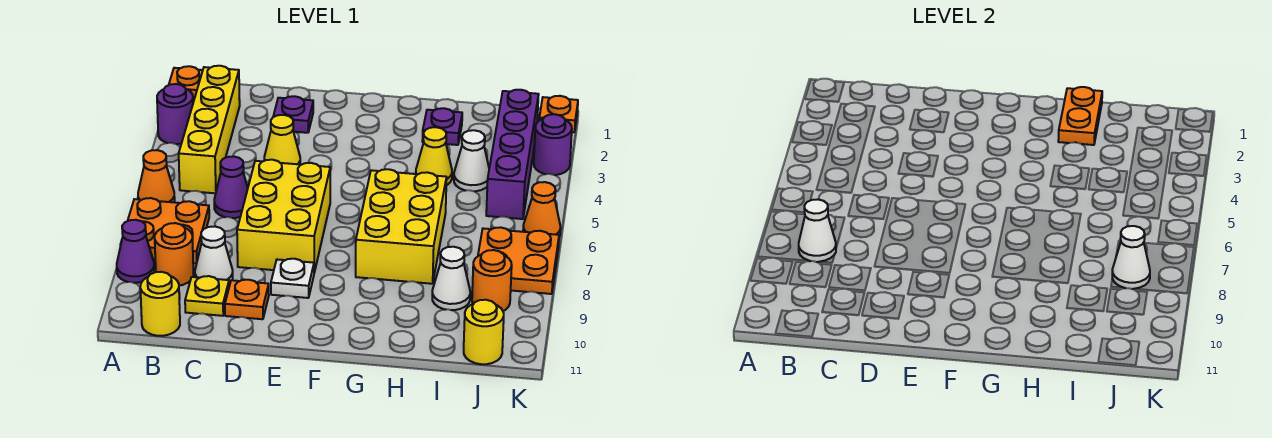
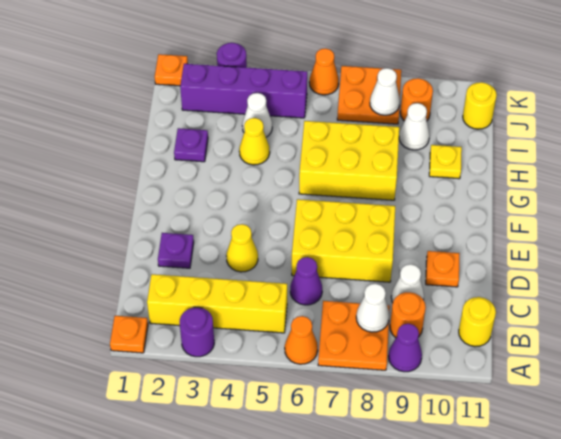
yellow 1x1 plate [185,276,229,316] -> yellow 1x1 plate moved to [429,145,462,179]
white 1x1 plate [271,259,314,298] -> none
orange 1x2 plate [1058,87,1102,145] -> none

